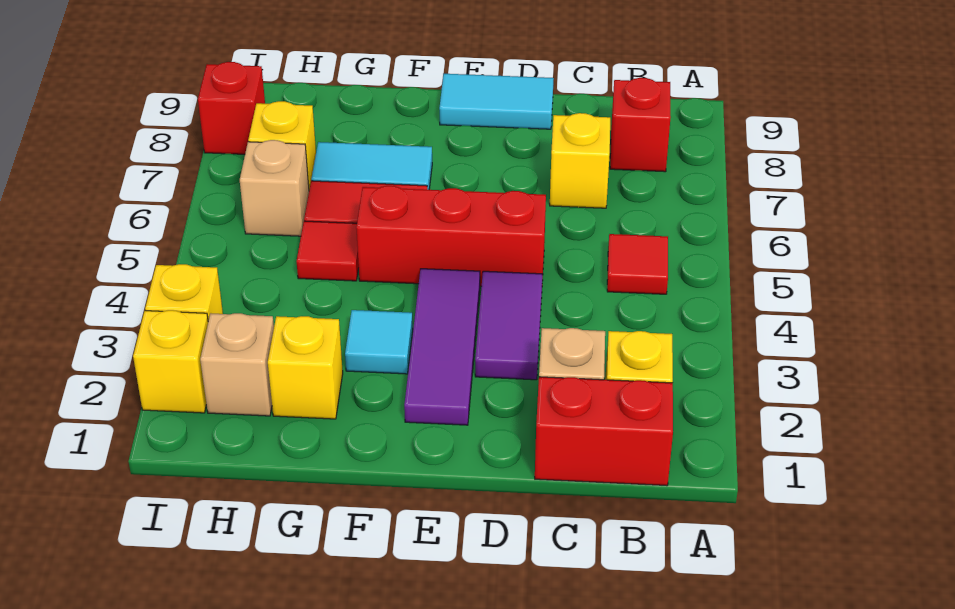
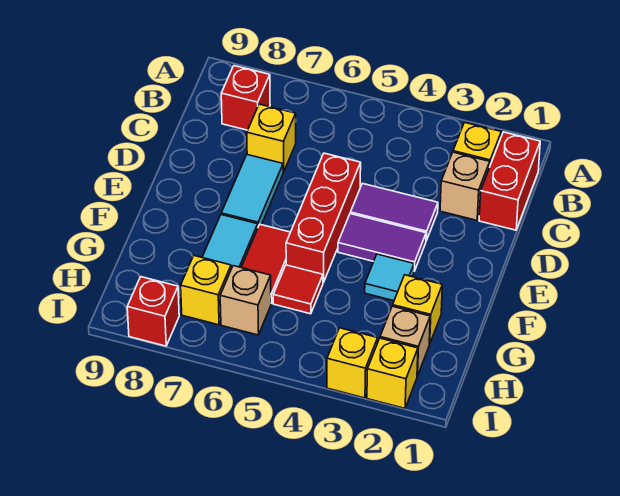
red 1x1 tile [607,234,668,294] -> none
cyan 1x2 tile [439,74,554,129] -> cyan 1x2 tile moved to [221,155,283,226]
purple 1x3 tile [404,269,480,425] -> purple 1x2 tile [338,214,426,271]

